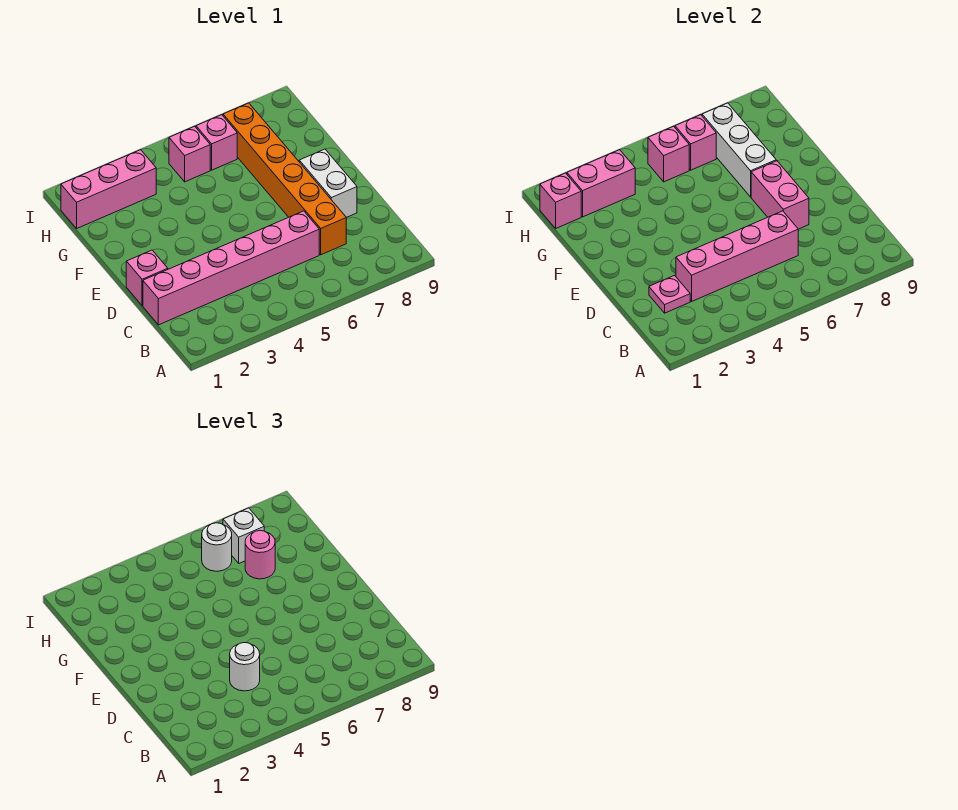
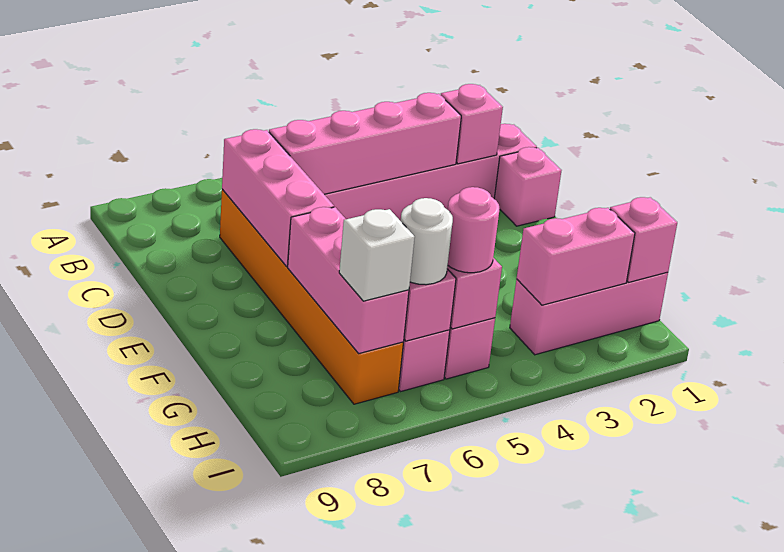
pink 1x1 plate [649,276,690,313] -> pink 1x1 brick [441,84,503,164]
white 1x1 round brick [230,643,260,691] -> none
pink 1x2 brick [751,161,809,229] -> pink 1x3 brick [222,129,334,267]
white 1x2 brick [299,149,357,218] -> none
white 1x3 brick [702,103,776,197] -> pink 1x3 brick [288,207,409,354]
pink 1x1 round brick [245,531,275,579] -> pink 1x1 round brick moved to [448,187,500,273]

